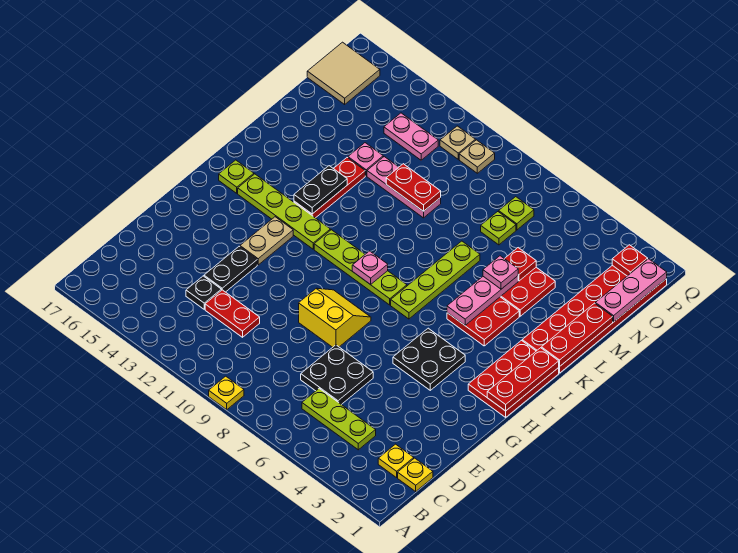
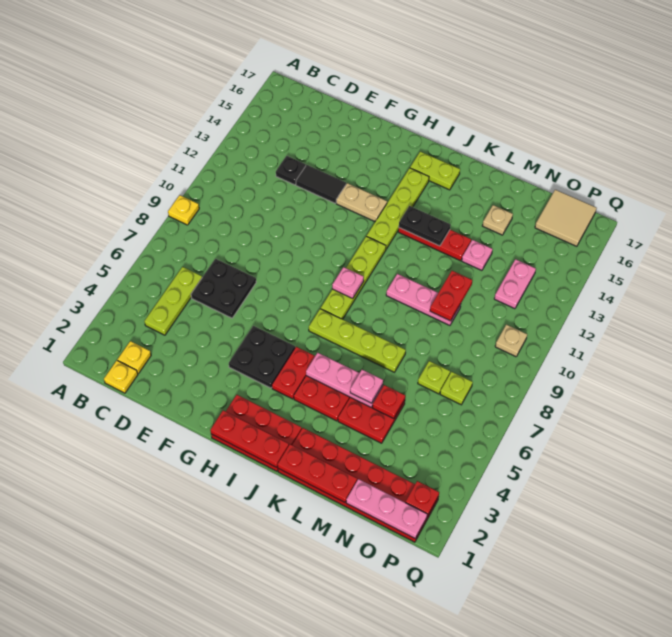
red 1x2 plate [205,290,260,337] -> red 1x2 plate moved to [272,347,315,399]
black 1x2 plate [204,246,257,292] -> black 1x2 tile [296,165,346,203]
yellow 2x2 slope [299,288,371,347] -> none
lime 1x1 plate [219,160,254,193] -> lime 1x2 plate [410,152,460,190]
pink 1x3 plate [367,157,441,218] -> pink 1x3 plate turned to [386,274,461,325]
tan 1x1 plate [440,126,475,159] -> tan 1x1 plate moved to [482,205,513,235]

